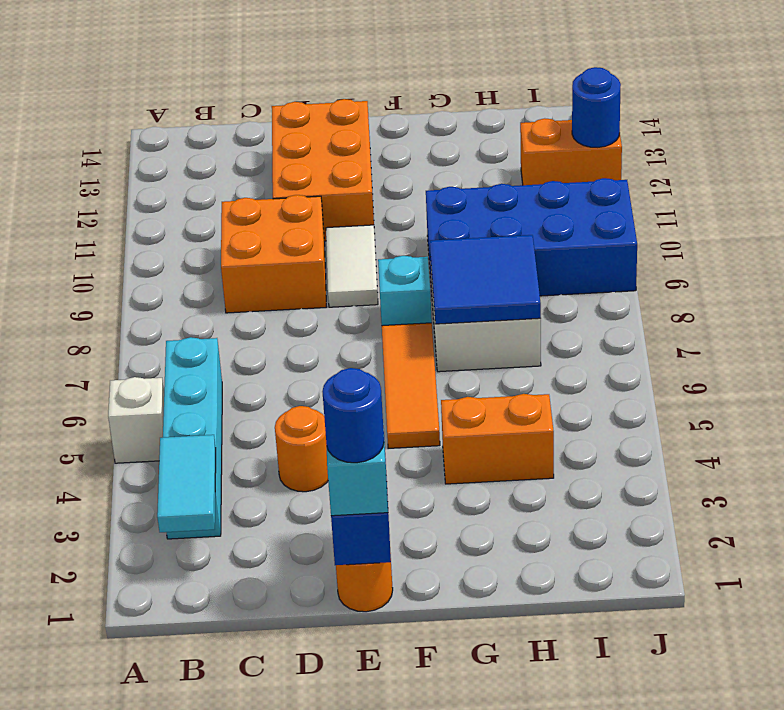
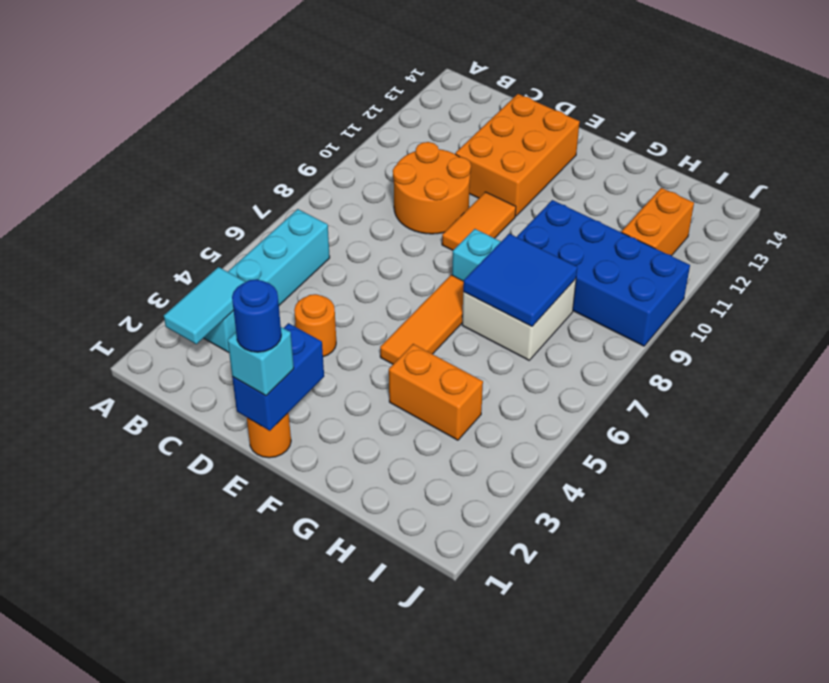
white 1x1 brick [108,377,164,463] -> none
orange 2x2 brick [221,195,326,313] -> orange 2x2 round brick [393,142,471,234]
white 1x2 tile [326,225,378,307] -> orange 1x2 tile [442,192,516,250]
orange 1x2 brick [520,118,622,185] -> orange 1x2 brick turned to [622,188,694,256]
blue 1x1 round brick [572,67,621,147] -> none

